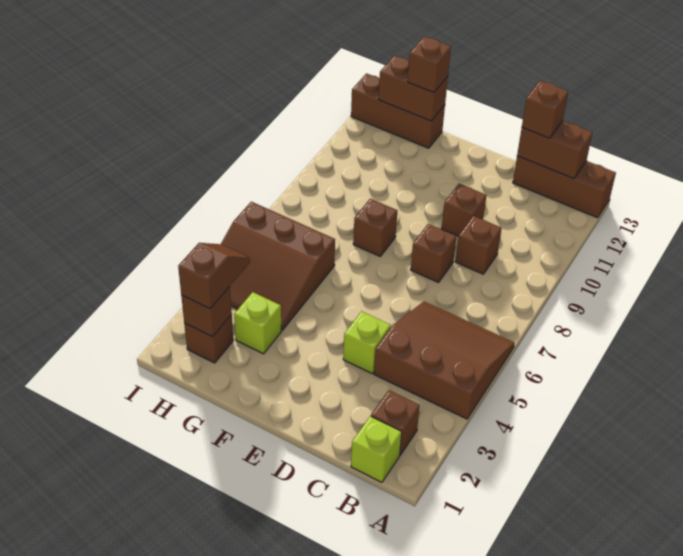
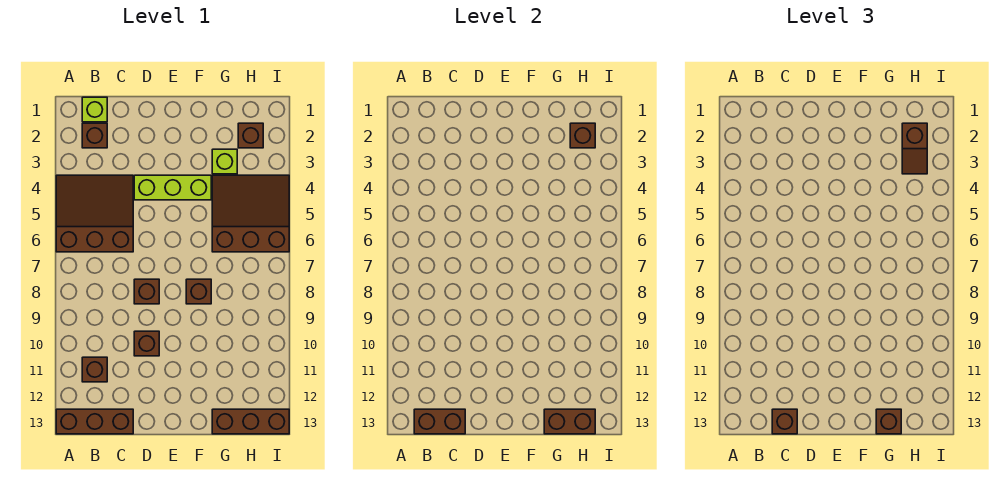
brown 3x3 slope [374,302,515,419] -> brown 3x3 slope turned to [56,175,133,252]
brown 1x1 brick [455,216,502,274] -> brown 1x1 brick moved to [82,357,107,382]
lime 1x1 brick [343,311,391,373] -> lime 1x3 brick [134,175,211,200]

